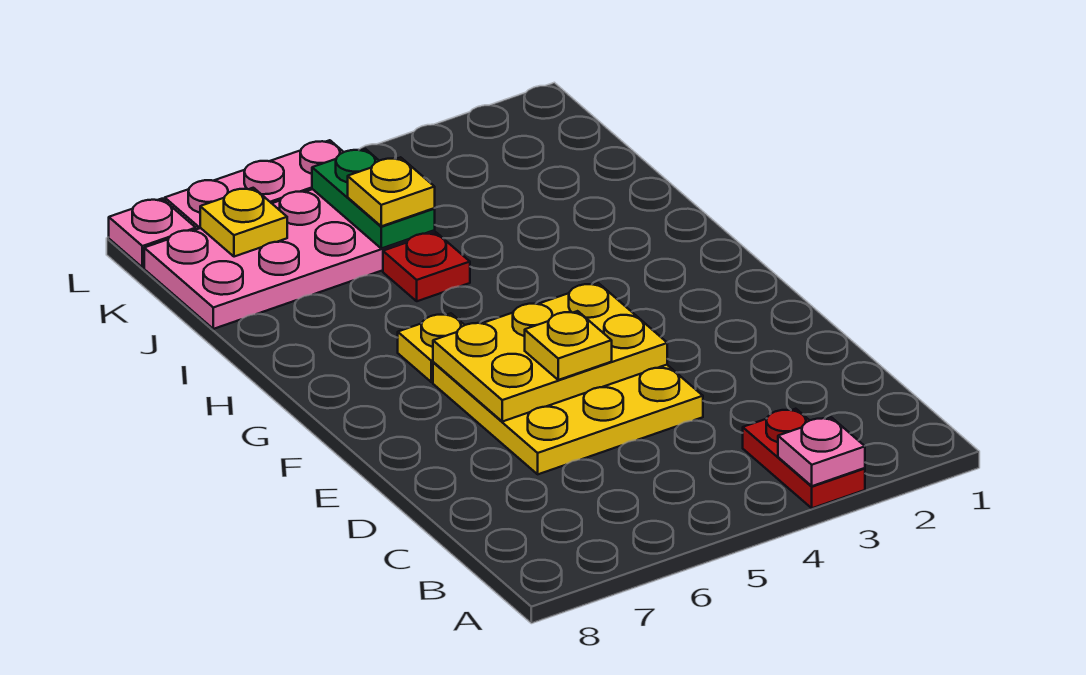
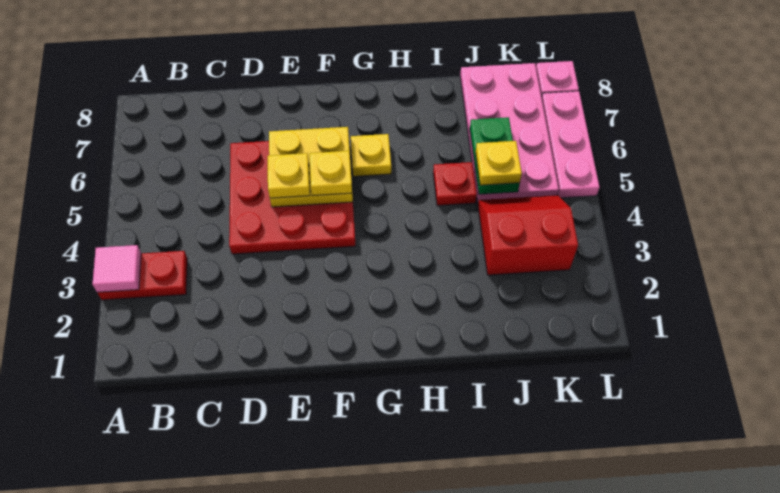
pink 1x1 plate [778,417,865,486] -> pink 1x1 tile [92,245,141,292]
yellow 3x3 plate [433,362,703,474] -> red 3x3 plate [229,141,356,254]
yellow 2x3 plate [433,283,667,422] -> yellow 2x2 plate [269,127,353,207]
none -> red 2x2 slope [478,195,578,275]
green 1x2 plate [312,149,435,248] -> green 1x2 plate turned to [470,117,520,194]
yellow 1x1 plate [200,188,287,257] -> yellow 1x1 plate moved to [310,151,352,196]

